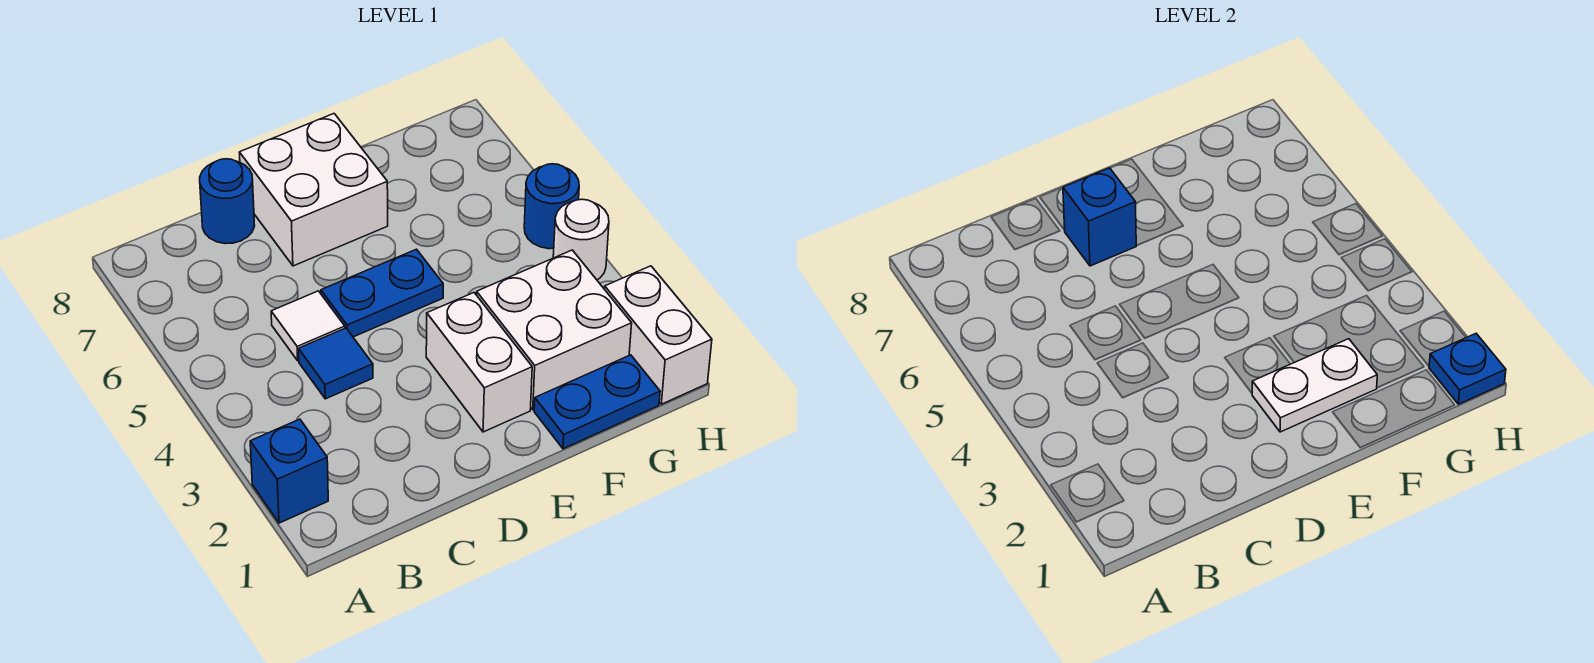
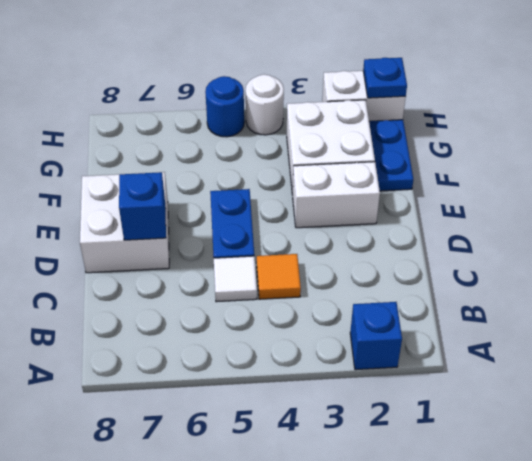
blue 1x1 tile [299,328,373,399] -> orange 1x1 tile [257,254,301,299]
blue 1x1 round brick [200,159,255,243] -> none
white 1x2 plate [1252,339,1377,432] -> none

